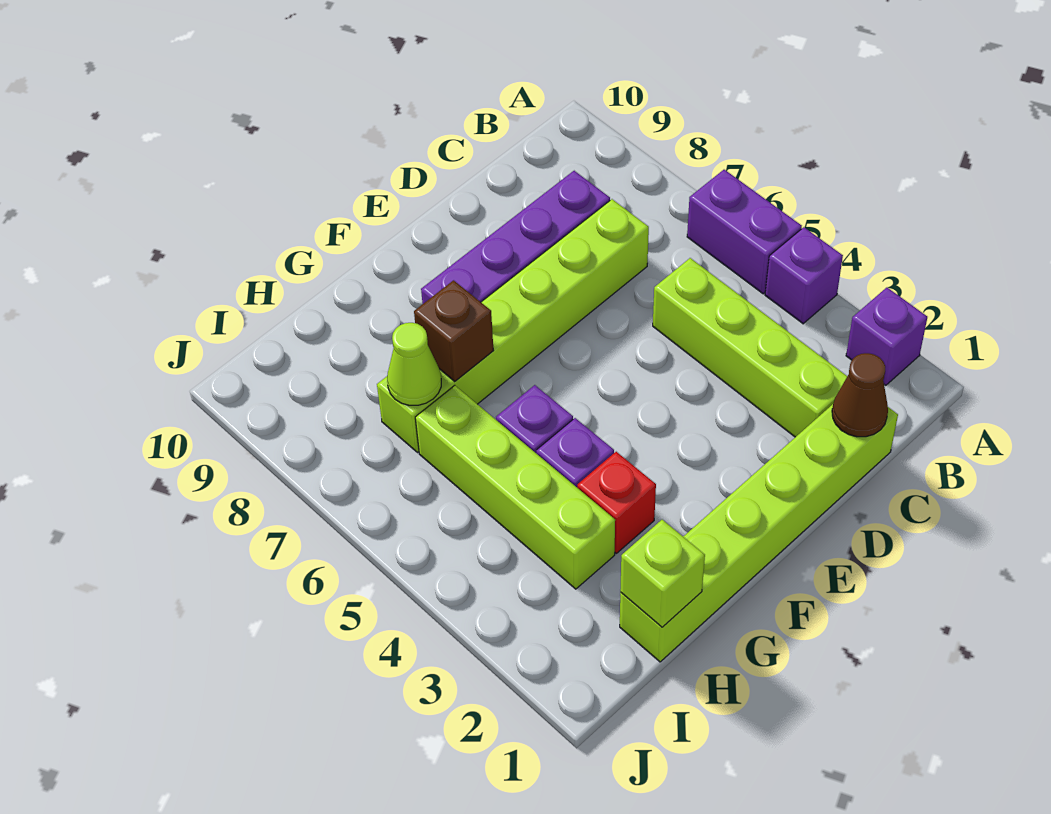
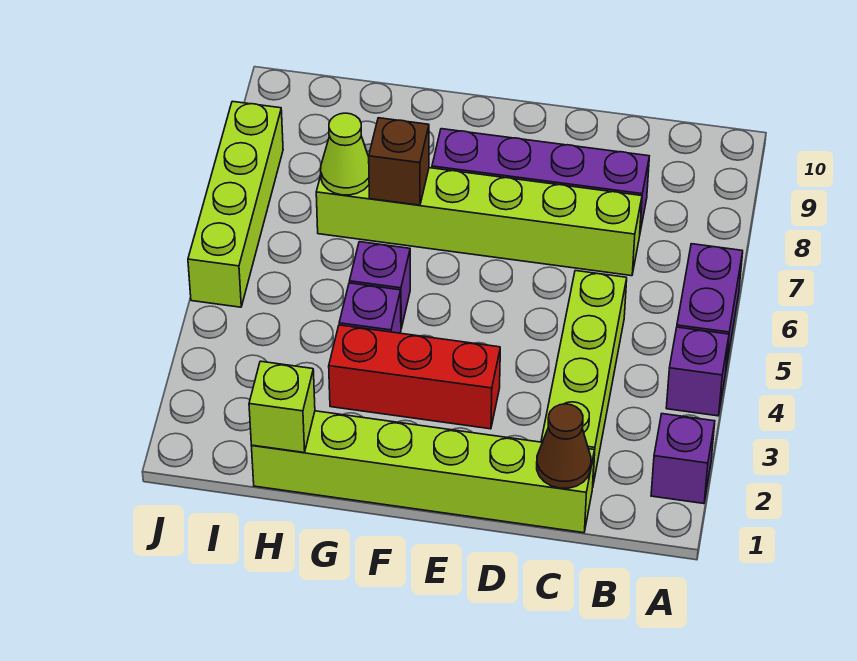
red 1x1 brick [577,452,656,553] -> red 1x3 brick [329,325,500,429]
lime 1x4 brick [415,385,615,589] -> lime 1x4 brick moved to [188,101,283,307]

